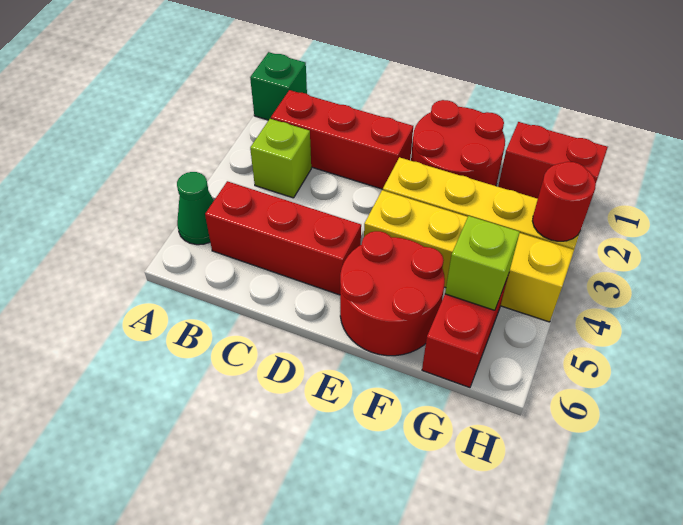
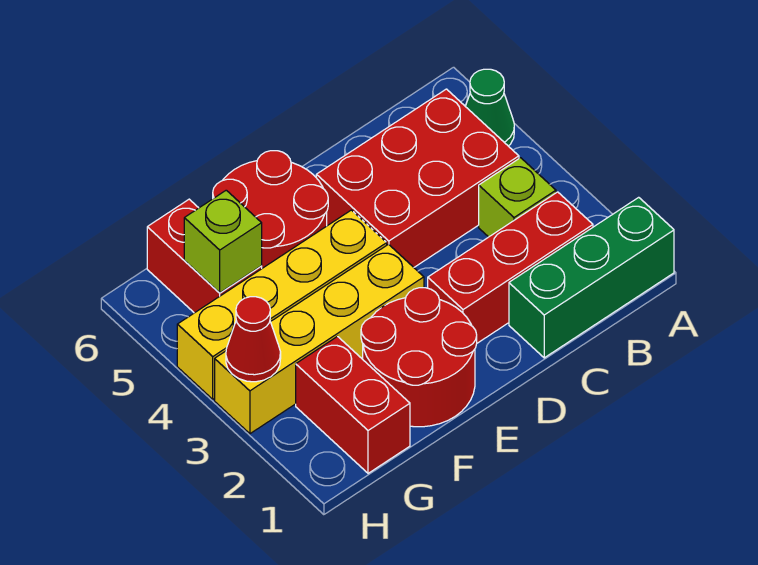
green 1x1 brick [250,52,307,120] -> green 1x3 brick [509,197,674,358]
red 1x3 brick [205,181,361,295] -> red 2x3 brick [316,89,519,267]
red 1x2 brick [498,122,608,199] -> red 1x2 brick turned to [296,337,410,473]
red 1x1 round brick [533,162,596,241] -> red 1x1 cone [226,297,281,382]

